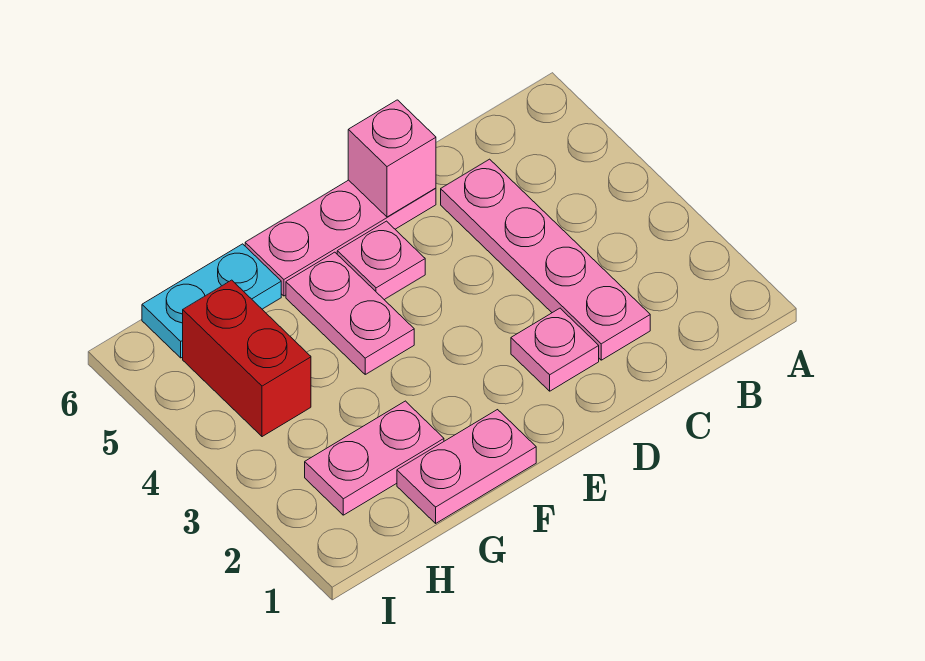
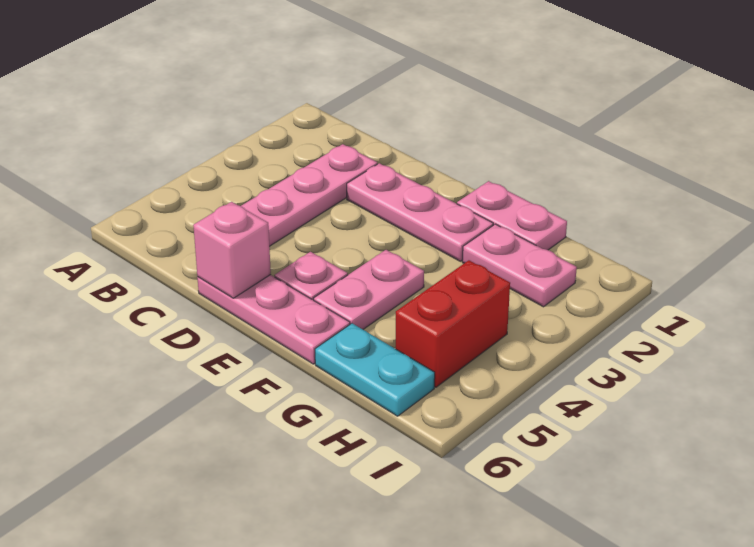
pink 1x1 plate [511,308,599,391] -> pink 1x3 plate [347,163,493,261]

